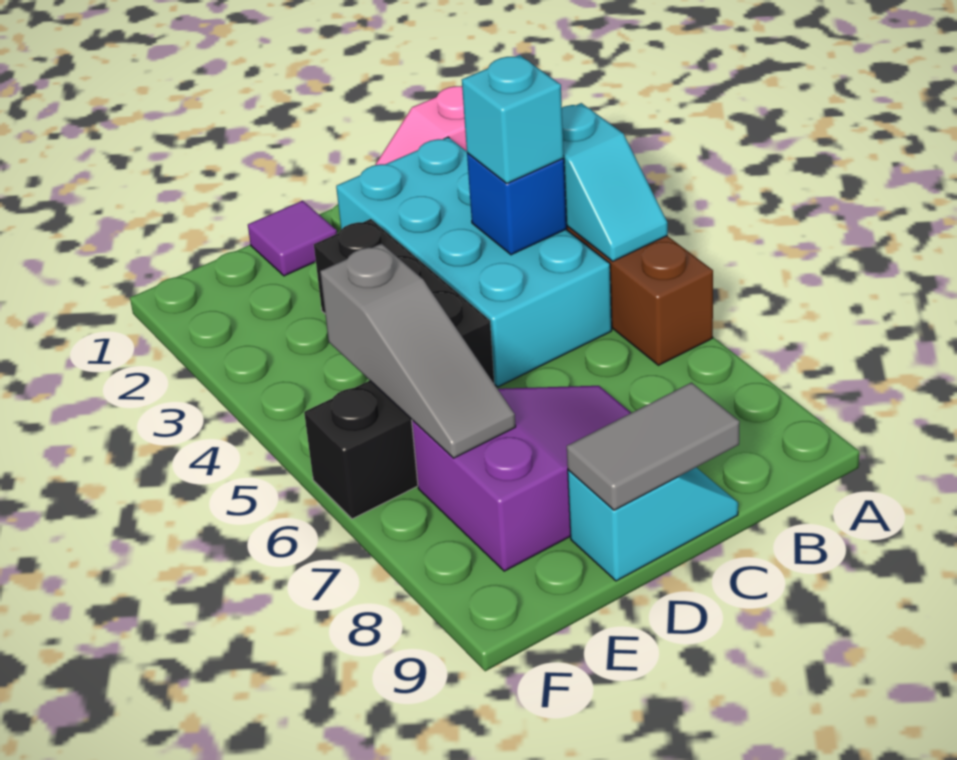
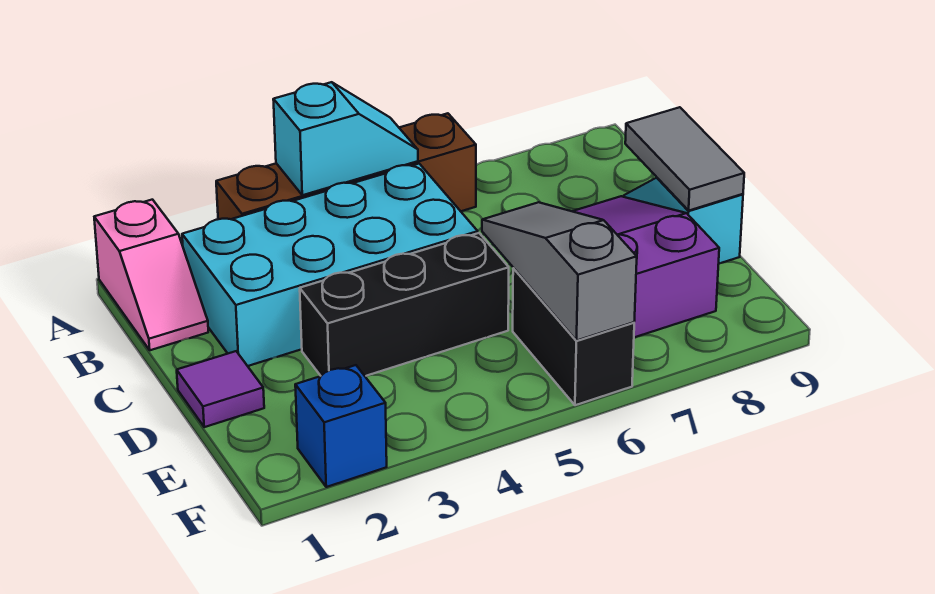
blue 1x1 brick [467,153,567,255] -> blue 1x1 brick moved to [295,365,387,487]
cyan 1x1 brick [462,55,564,183] -> none
grey 1x3 slope [320,243,516,458] -> grey 1x3 slope turned to [482,202,637,341]

